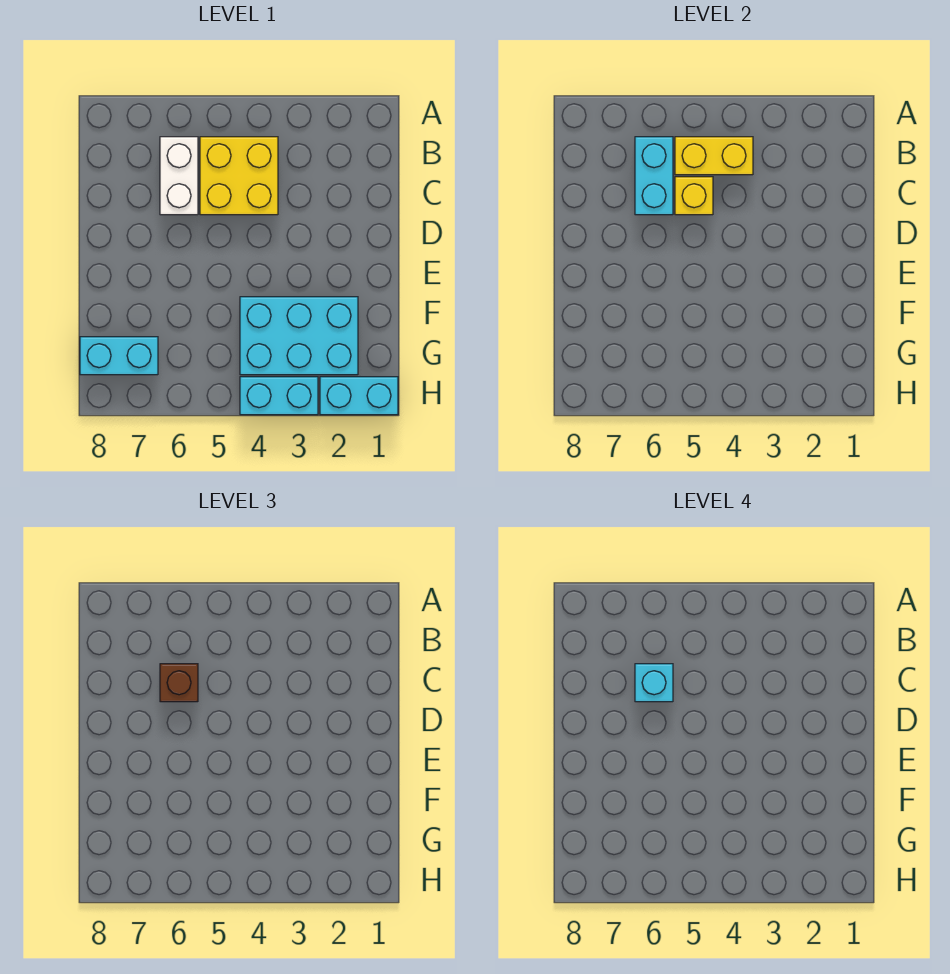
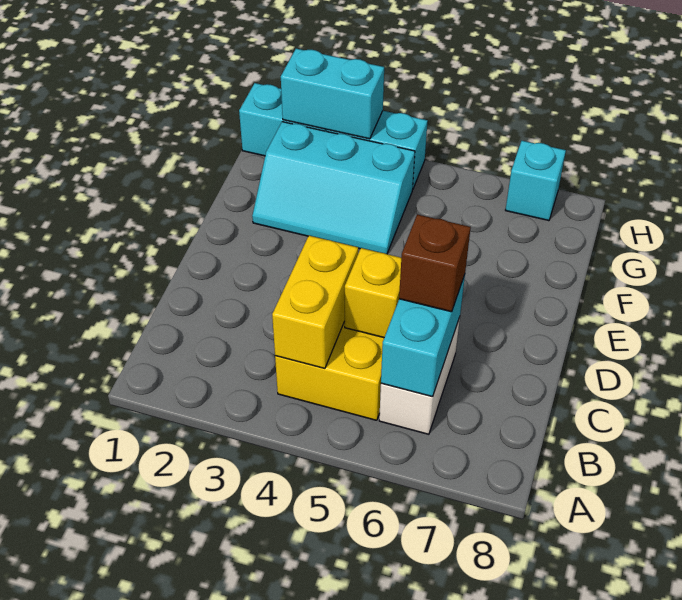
yellow 1x2 brick [675,137,753,175] -> yellow 1x2 brick turned to [272,236,358,368]
cyan 1x1 brick [635,664,673,702] -> cyan 1x1 brick moved to [506,141,566,221]
cyan 2x3 brick [240,297,358,375] -> cyan 2x3 slope [252,122,415,254]
cyan 1x2 brick [80,337,158,375] -> cyan 1x2 brick moved to [281,49,384,139]

